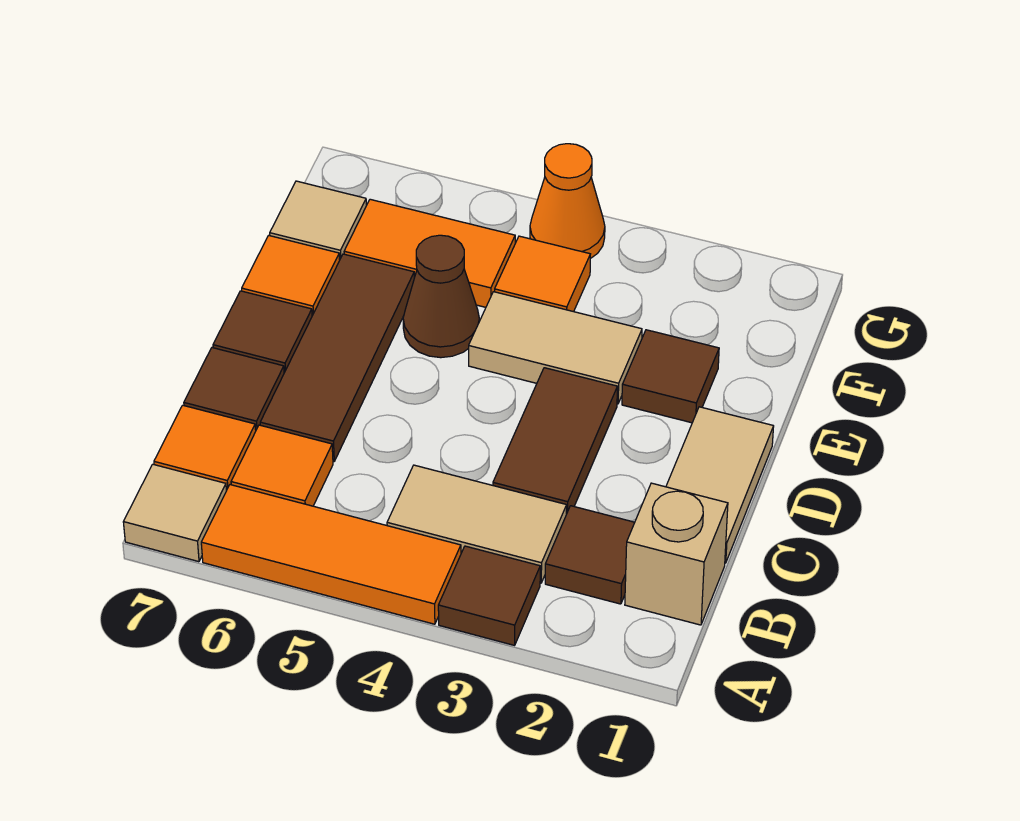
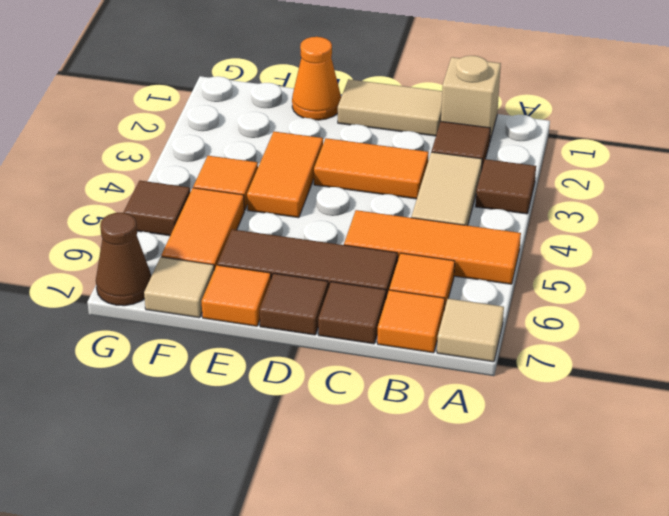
orange 1x3 tile [201,485,461,624] -> orange 1x3 tile turned to [344,210,521,284]
brown 1x2 tile [493,368,617,514] -> orange 1x2 tile [314,138,429,199]
brown 1x1 tile [622,330,719,423] -> brown 1x1 tile moved to [123,181,190,236]
tan 1x2 tile [469,292,642,404] -> orange 1x2 tile [247,132,323,218]
brown 1x1 cone [403,235,479,358] -> brown 1x1 cone moved to [96,213,151,306]
orange 1x1 cone [530,144,605,259] -> orange 1x1 cone moved to [292,37,341,120]

